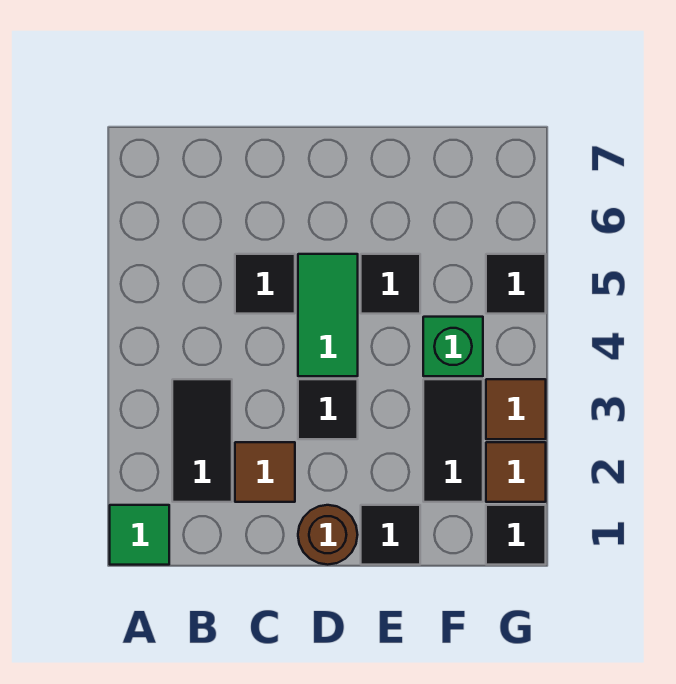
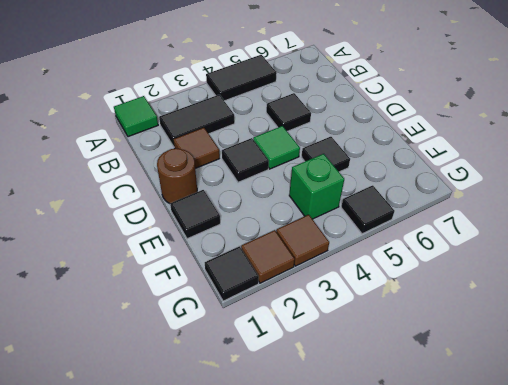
green 1x2 tile [298,254,358,376] -> green 1x1 tile [253,126,300,169]
black 1x2 tile [423,379,483,502] -> black 1x2 tile moved to [206,55,277,101]

